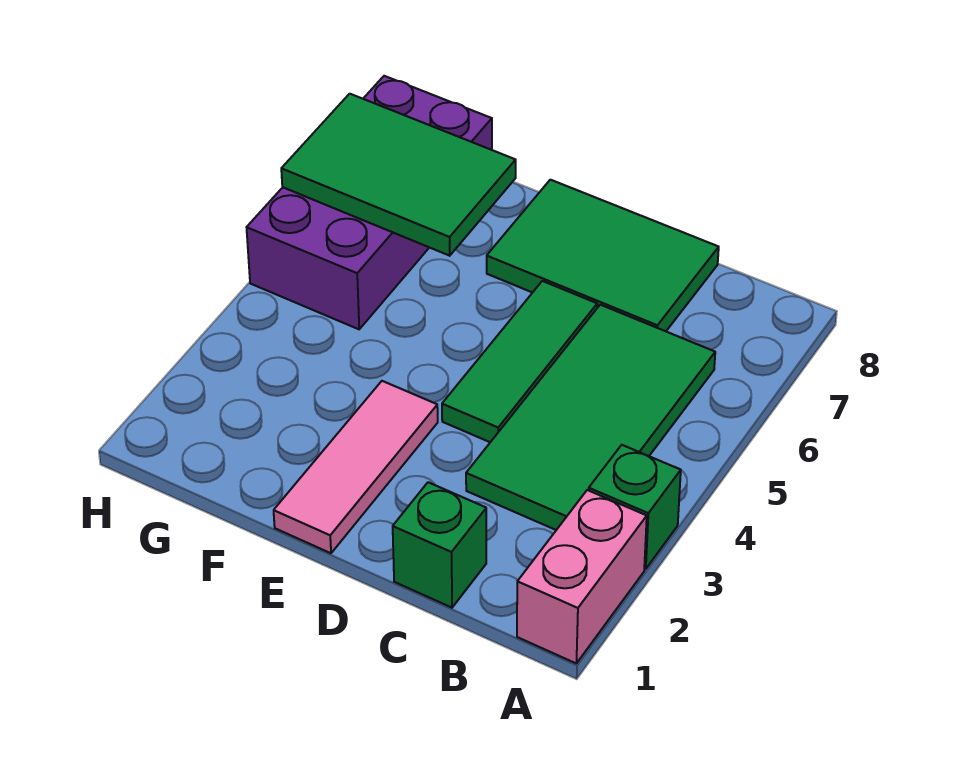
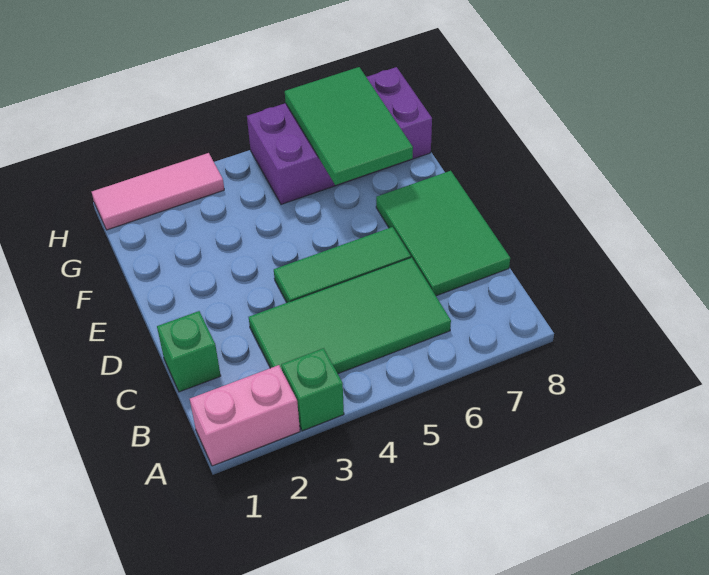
pink 1x3 tile [274,381,438,553] -> pink 1x3 tile moved to [92,153,224,230]

